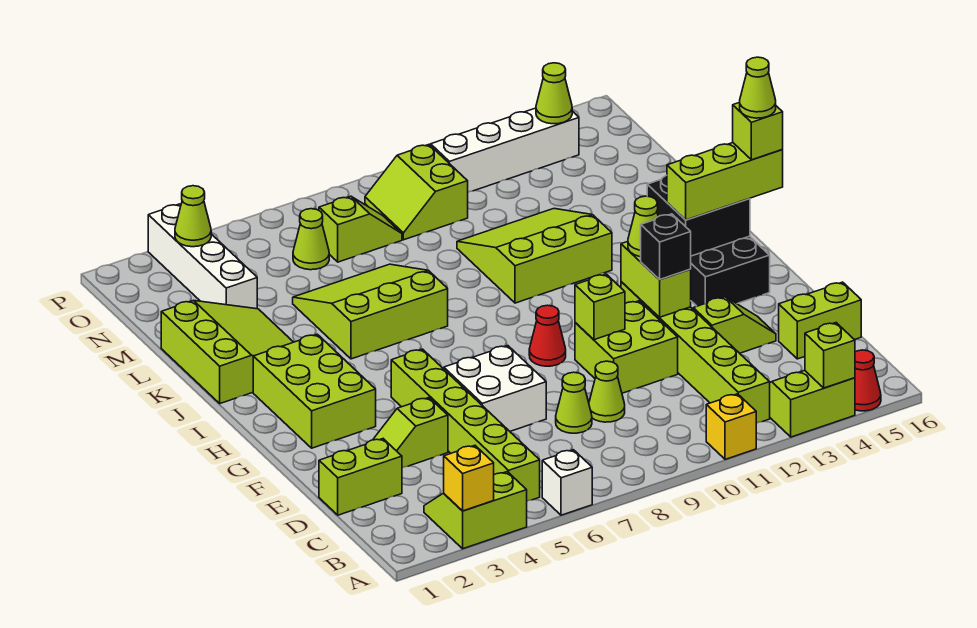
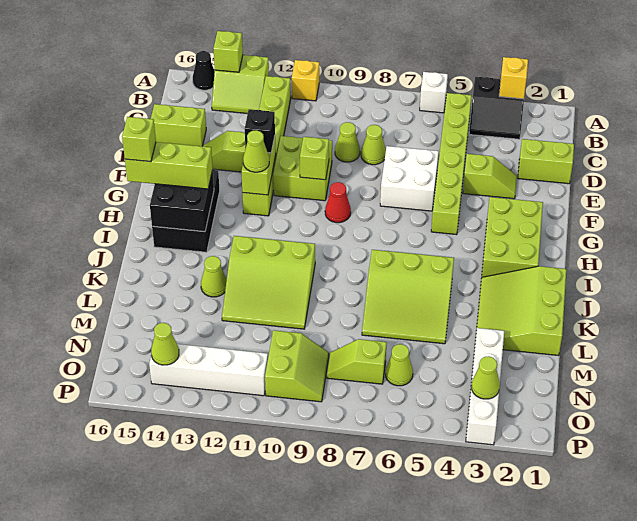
lime 2x2 slope [424,472,527,549] -> black 2x2 slope [469,77,524,139]
red 1x1 cone [855,350,881,411] -> black 1x1 cone [193,51,215,90]
lime 1x1 cone [740,57,776,118] -> lime 1x1 cone moved to [201,256,227,297]

